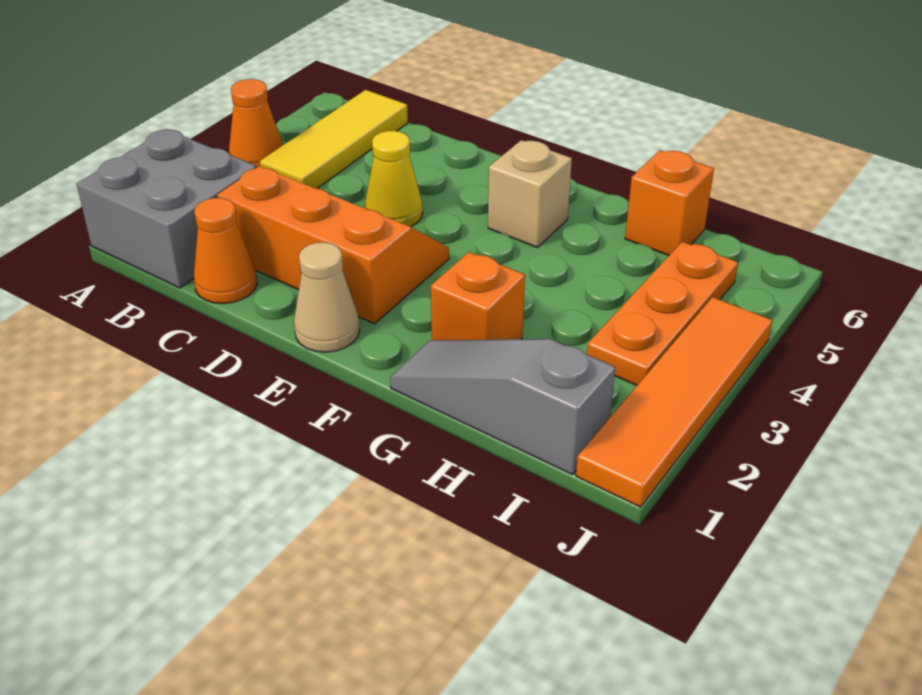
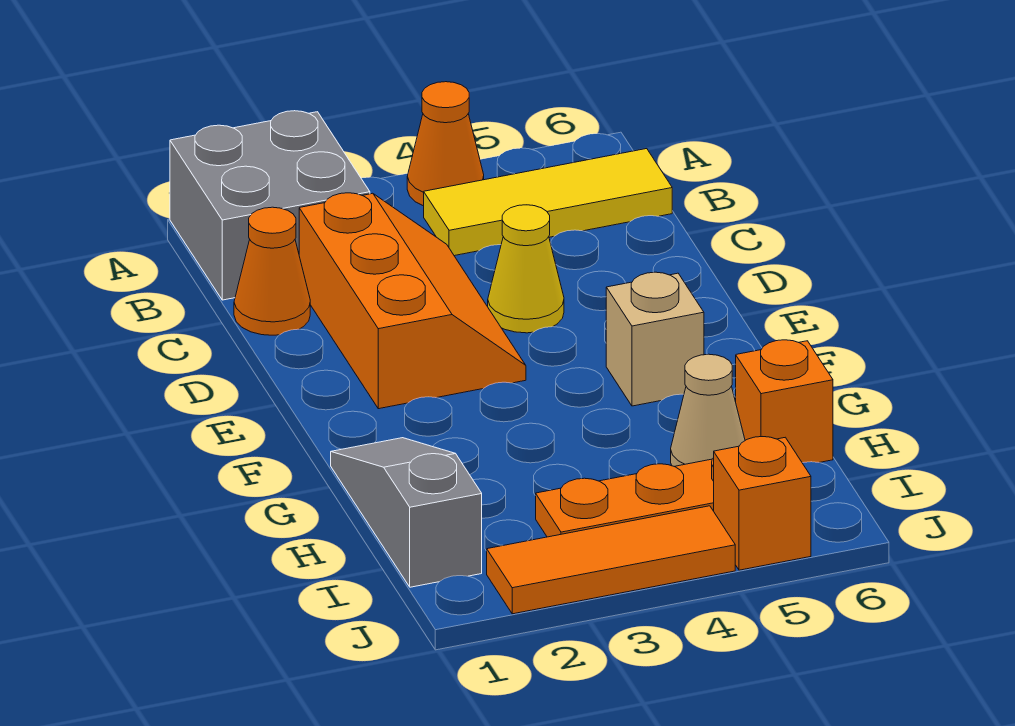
tan 1x1 cone [294,242,360,352] -> tan 1x1 cone moved to [671,354,745,467]
orange 1x1 brick [431,252,525,340] -> orange 1x1 brick moved to [714,437,811,570]
orange 1x4 tile [576,297,772,507] -> orange 1x3 tile [487,506,735,614]

